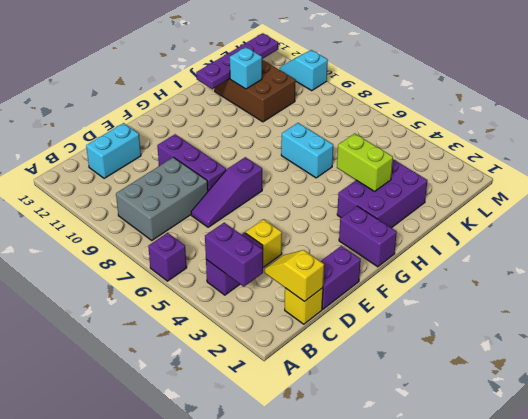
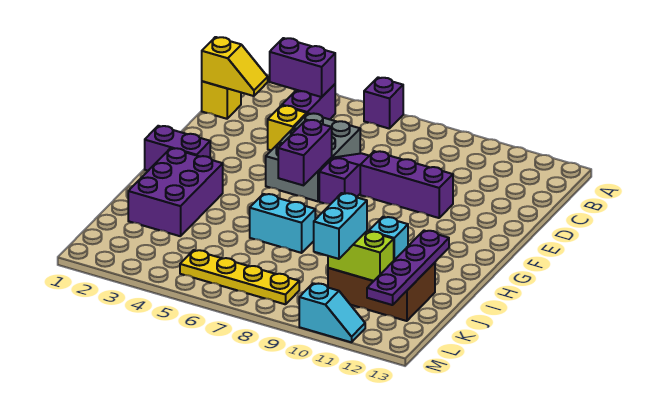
grey 2x3 brick [116,157,208,240] -> grey 2x3 brick moved to [266,113,360,201]
cyan 1x2 brick [86,123,141,178] -> cyan 1x2 brick moved to [314,193,367,259]
purple 1x2 brick [321,246,361,309] -> purple 1x2 brick moved to [278,120,332,185]
lime 1x2 brick [337,133,393,191] -> lime 1x2 brick moved to [328,231,394,281]
none -> yellow 1x4 plate [180,250,299,304]

